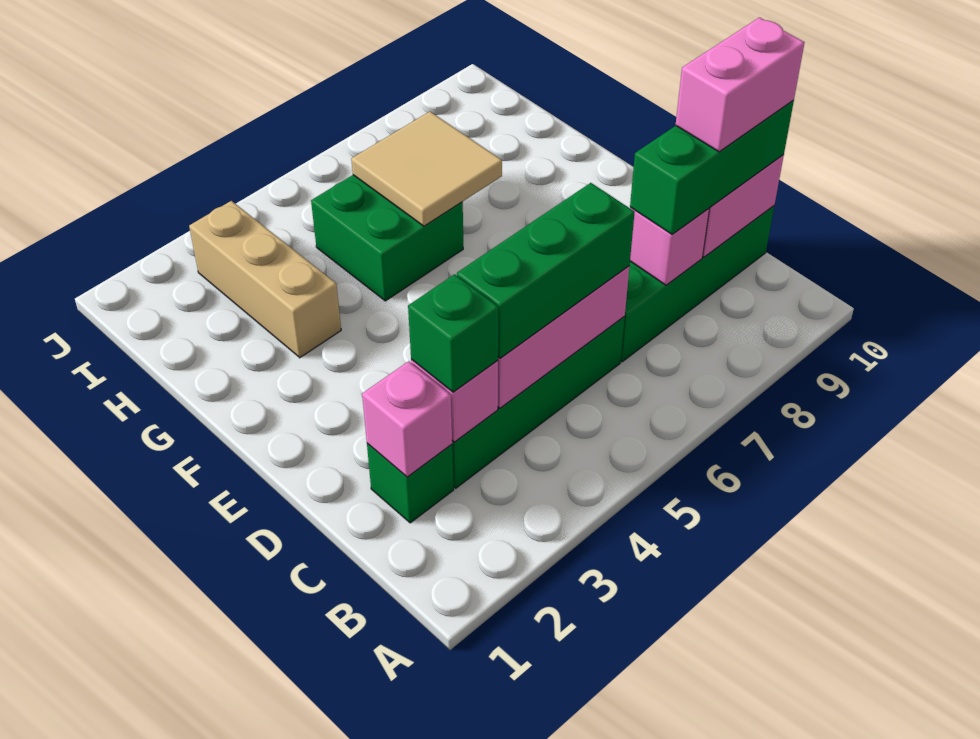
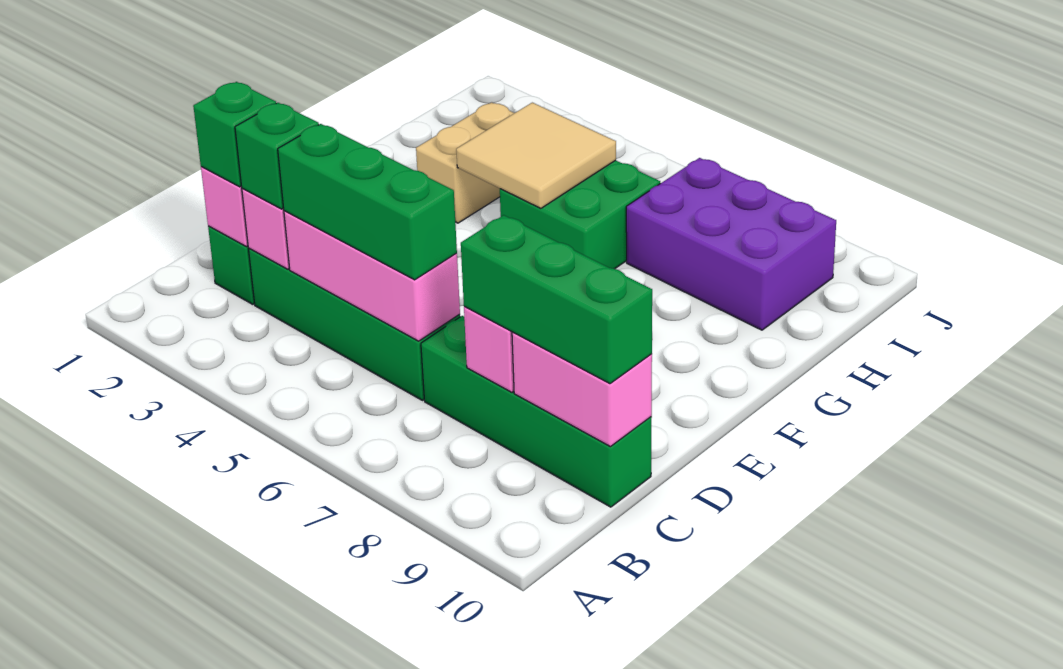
none -> green 1x1 brick [193,82,276,187]
pink 1x2 brick [676,18,805,152] -> none
tan 1x3 brick [189,201,341,358] -> tan 1x2 brick [416,102,514,223]
tan 2x2 tile [351,112,502,226] -> tan 2x2 tile moved to [456,103,616,208]
none -> purple 2x3 brick [626,158,836,330]

